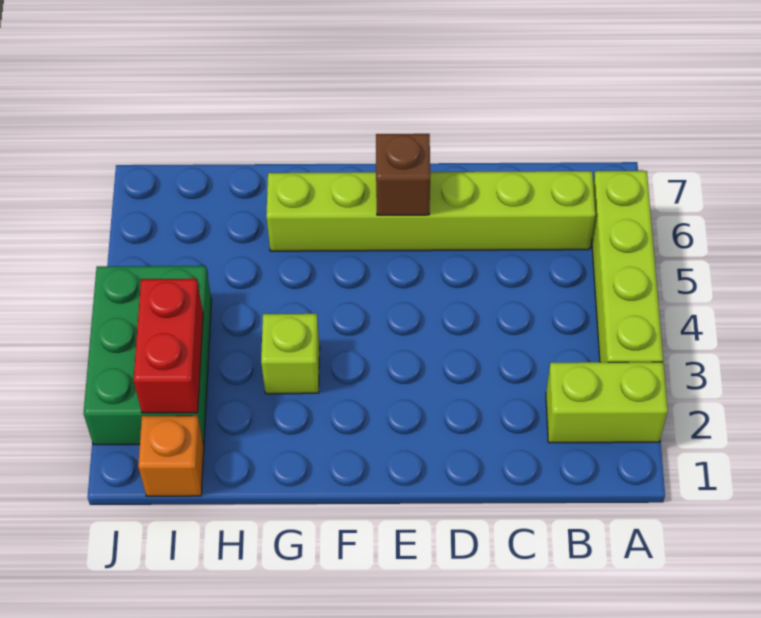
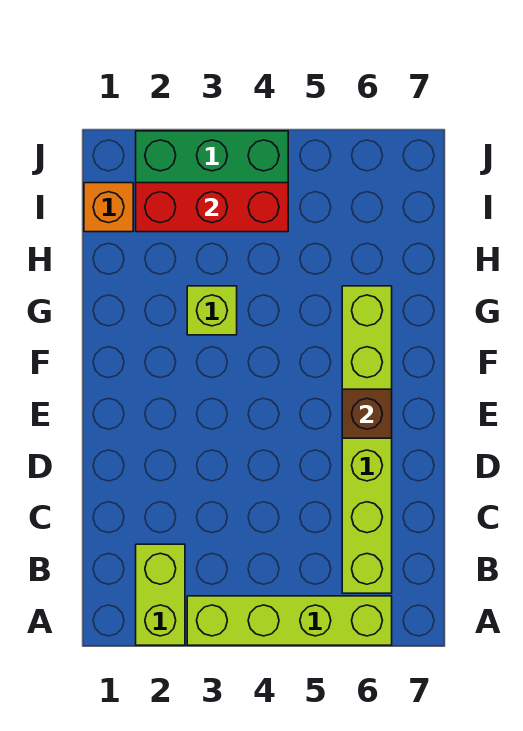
red 1x2 brick [134,279,203,413] -> red 1x3 brick [136,183,288,232]

